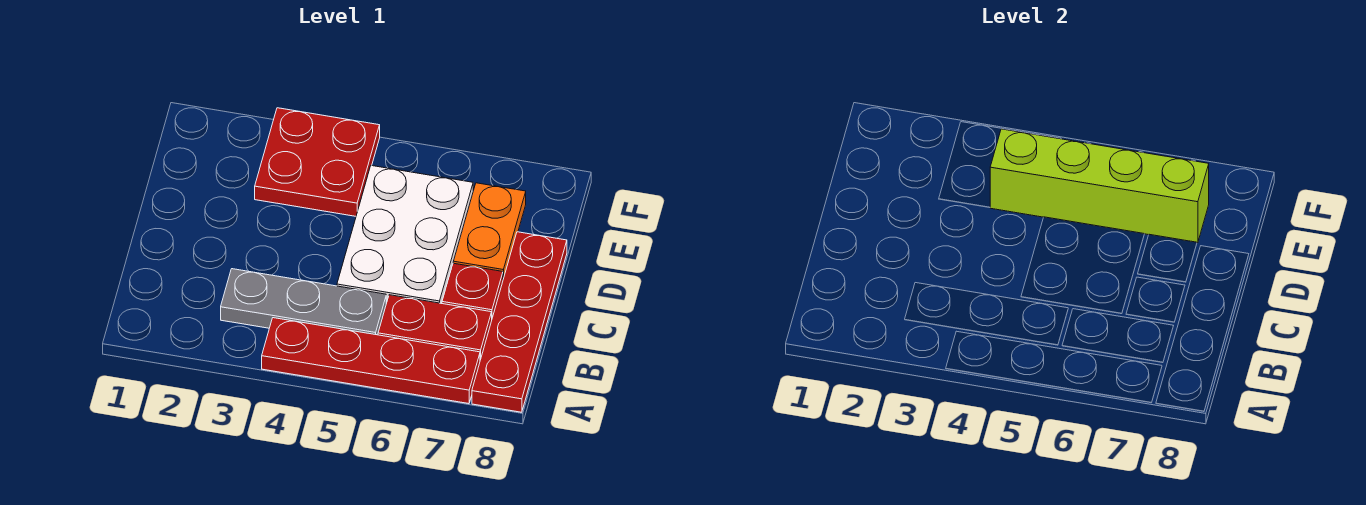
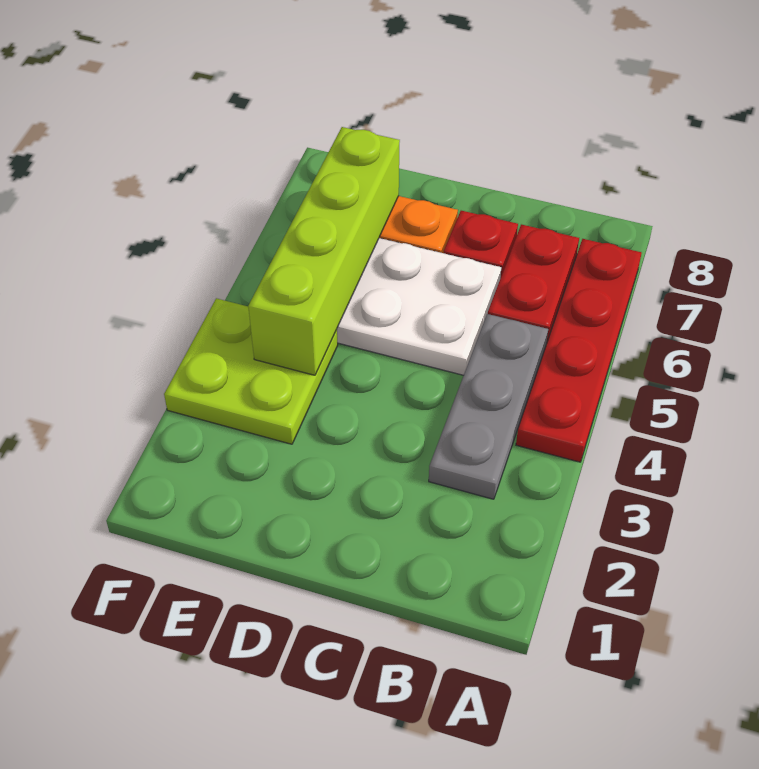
red 1x4 plate [472,232,567,412] -> none
red 2x2 plate [255,108,380,216] -> lime 2x2 plate [164,298,338,444]

